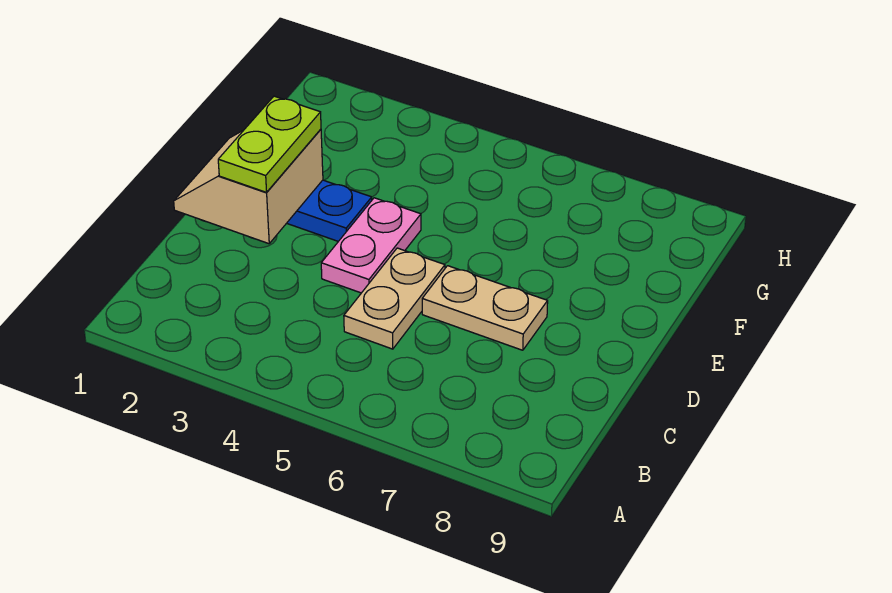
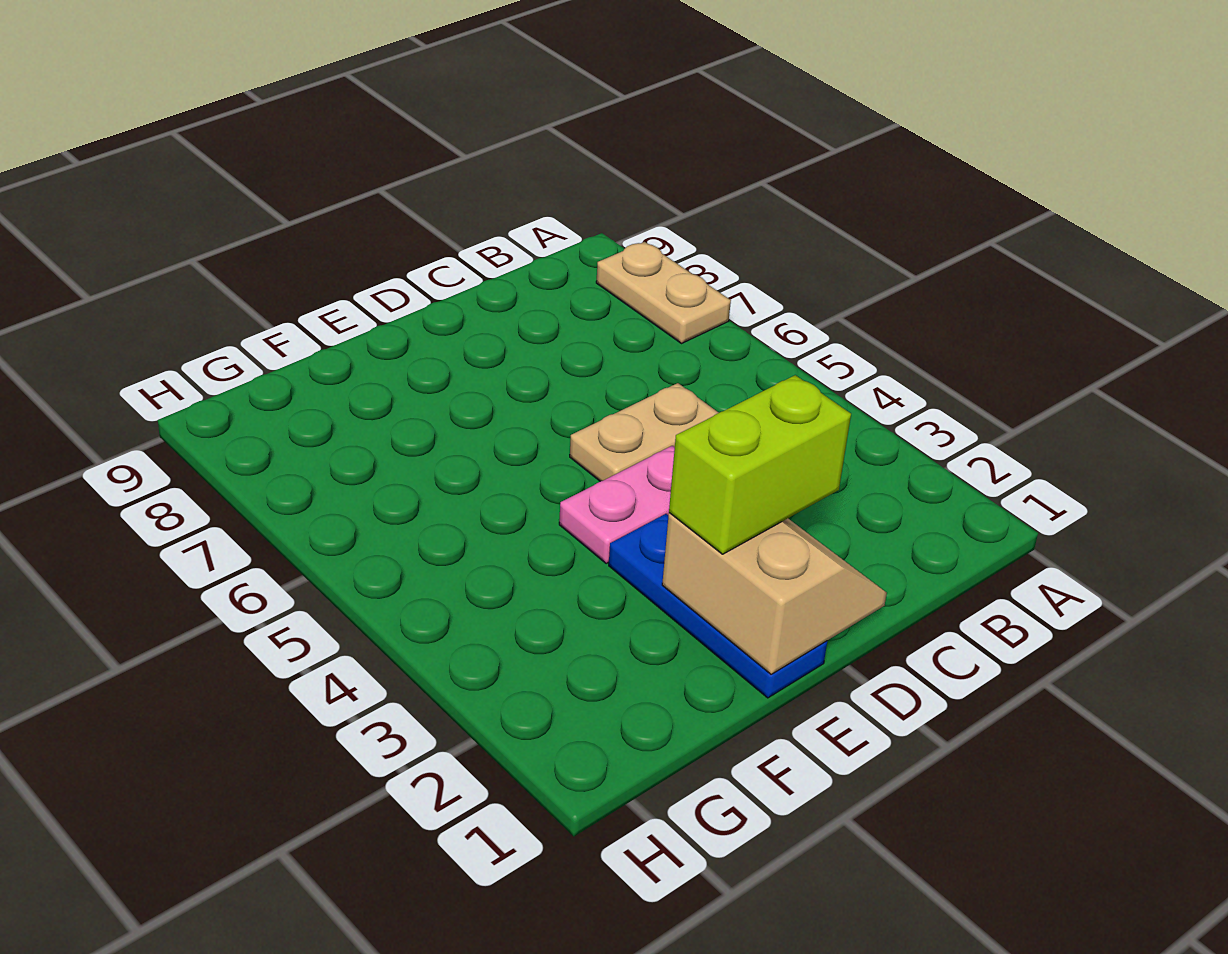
tan 2x2 slope [174,129,323,244] -> tan 2x2 slope turned to [662,513,887,674]
lime 1x2 plate [218,96,321,192] -> lime 1x2 brick [669,375,851,554]
tan 1x2 plate [422,266,548,350] -> tan 1x2 plate moved to [596,242,731,343]

